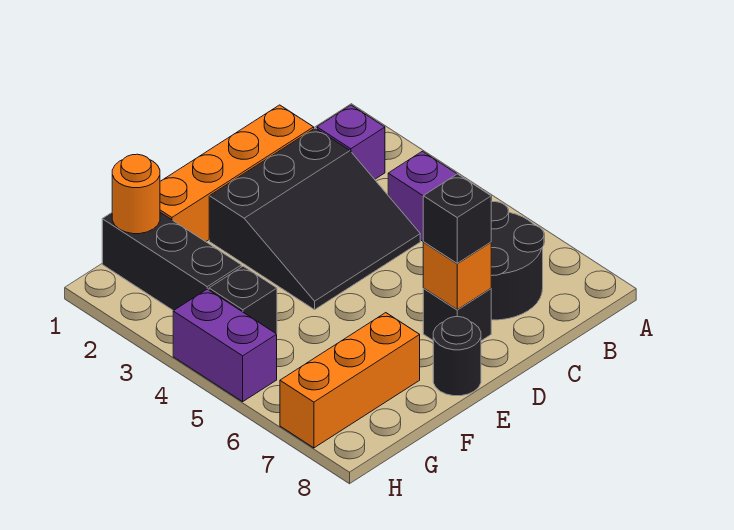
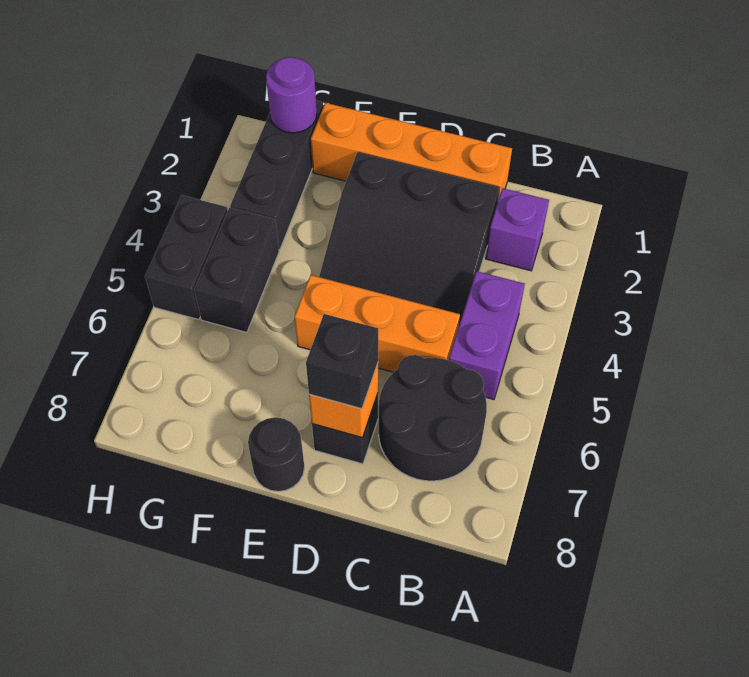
orange 1x3 brick [280,313,420,448] -> orange 1x3 brick moved to [295,275,460,372]
orange 1x1 round brick [112,154,160,234] -> purple 1x1 round brick [266,57,317,133]
black 1x1 brick [209,266,277,334] -> black 1x2 brick [194,208,279,333]
purple 1x2 brick [173,289,277,402] -> black 1x2 brick [145,195,228,320]

